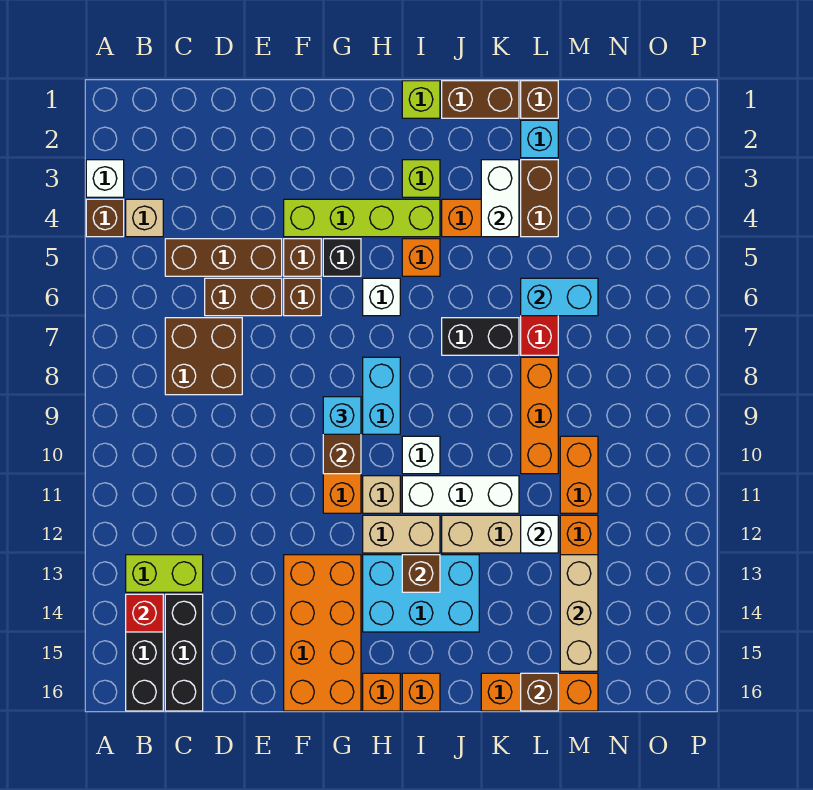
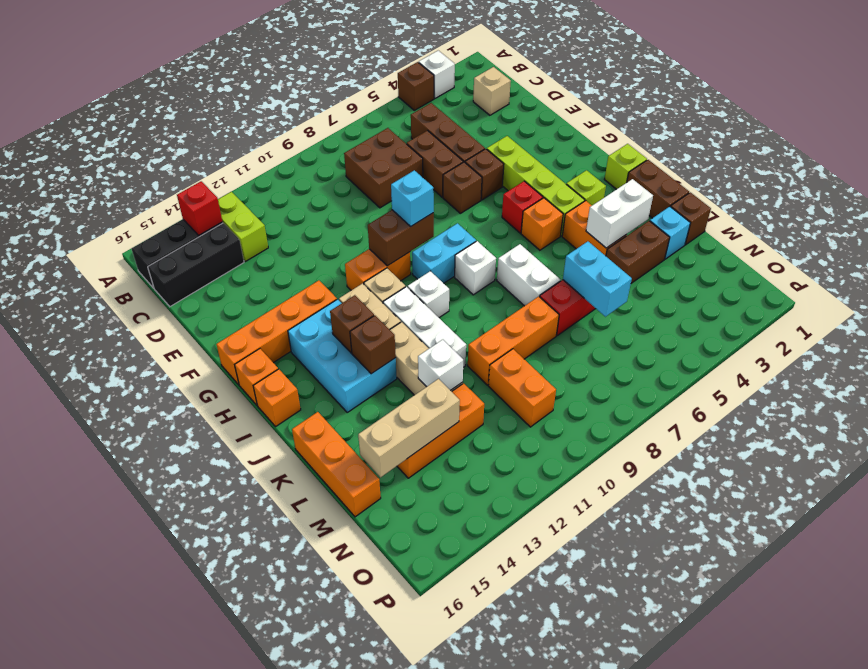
tan 1x1 brick [126,199,163,237] -> tan 1x1 brick moved to [473,67,511,115]
orange 2x4 brick [284,555,361,711] -> orange 1x4 brick [216,280,337,385]
black 1x1 brick [323,239,361,276] -> none
none -> red 1x1 brick [502,181,543,233]
white 1x1 brick [363,278,400,316] -> white 1x1 brick moved to [455,241,496,295]
black 1x2 brick [442,318,519,355] -> white 1x2 brick [497,244,561,306]
brown 1x1 brick [521,673,558,711] -> brown 1x1 brick moved to [350,316,396,374]
orange 1x2 brick [560,436,598,513] -> orange 1x2 brick turned to [488,349,556,427]

